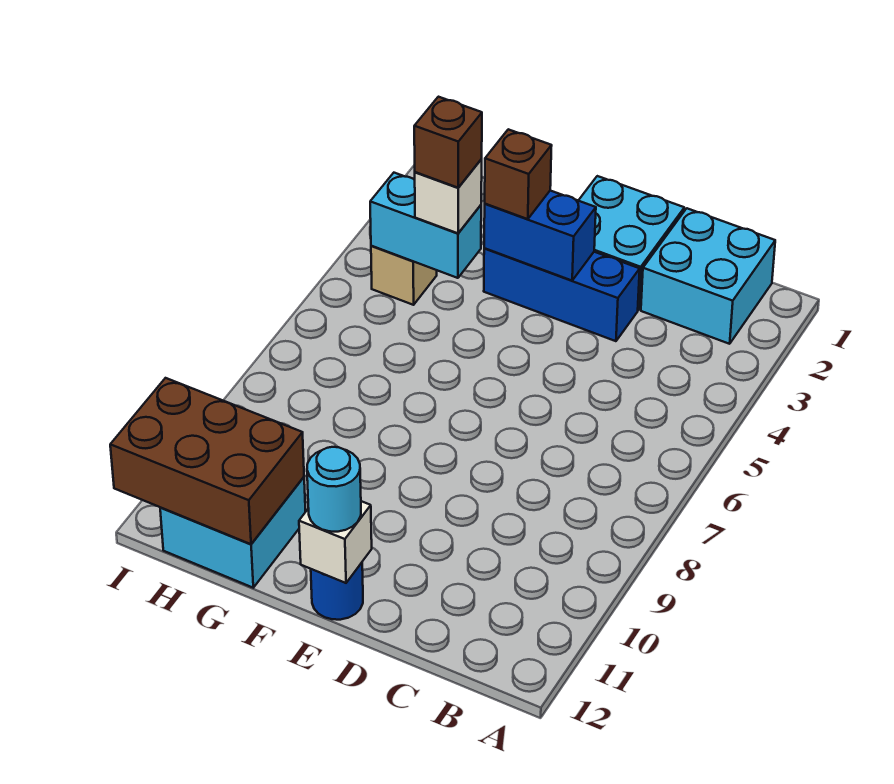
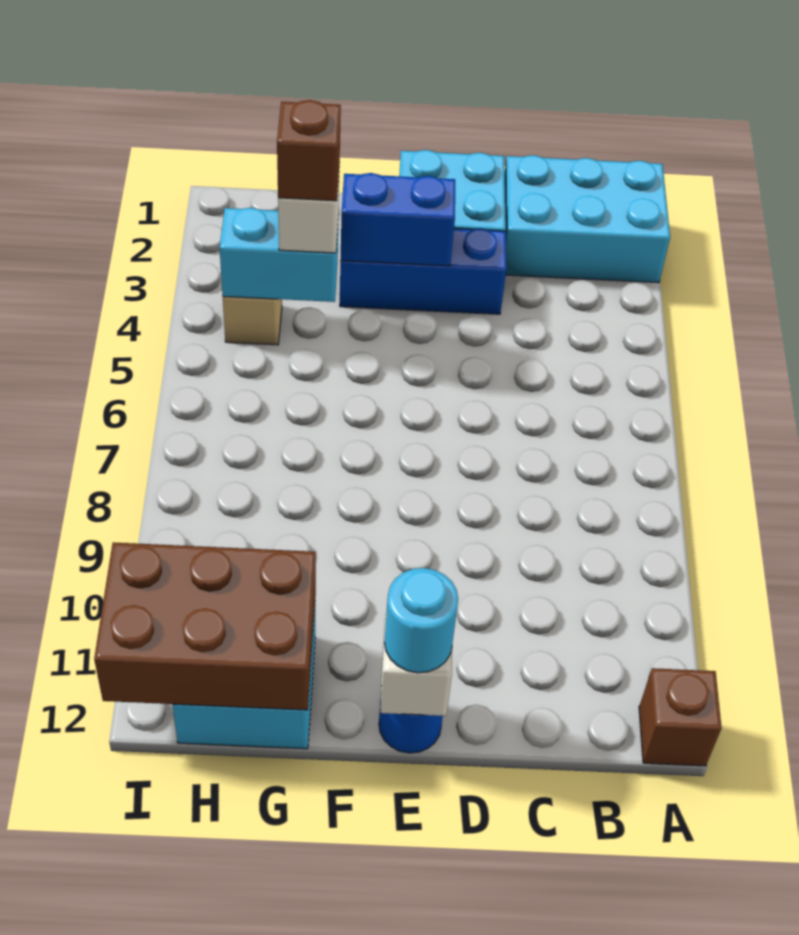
cyan 2x2 brick [641,208,775,344] -> cyan 2x3 brick [505,155,670,283]
brown 1x1 brick [485,129,552,219] -> brown 1x1 brick moved to [639,668,722,766]

